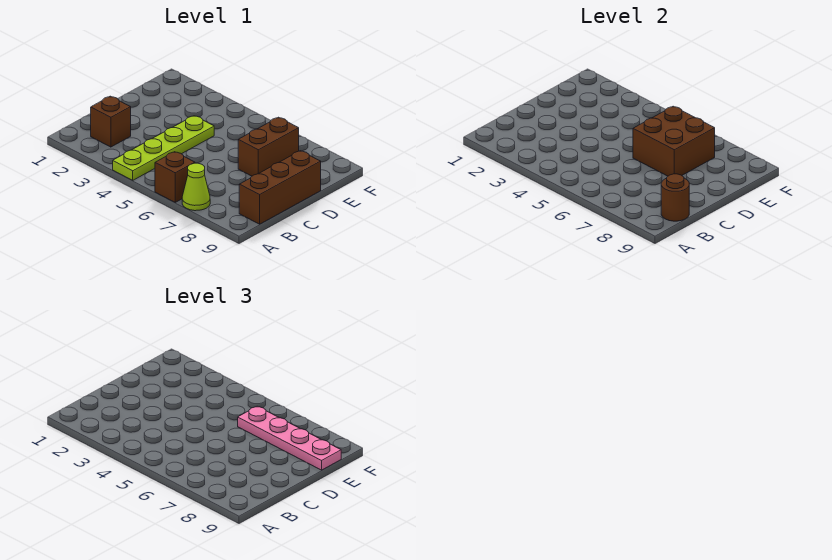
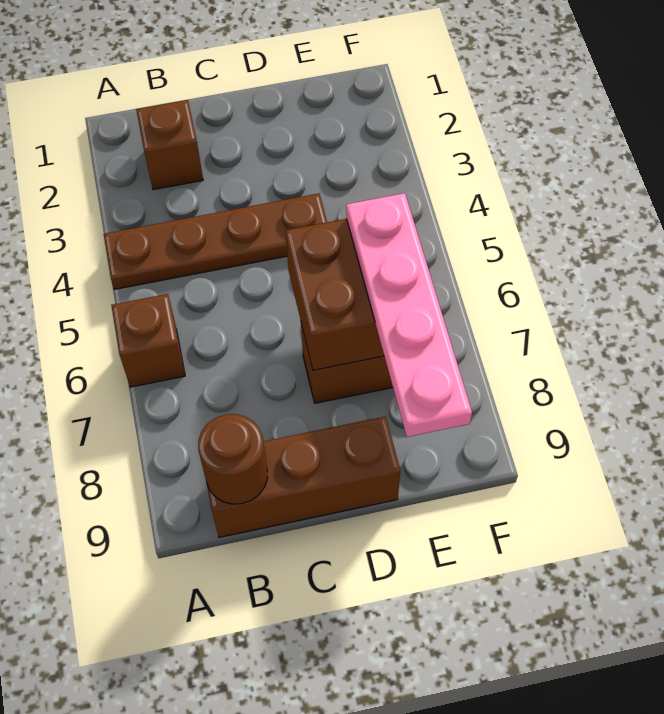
lime 1x4 plate [113,116,214,180] -> brown 1x4 plate [104,193,327,289]
lime 1x1 cone [182,163,210,211] -> none

